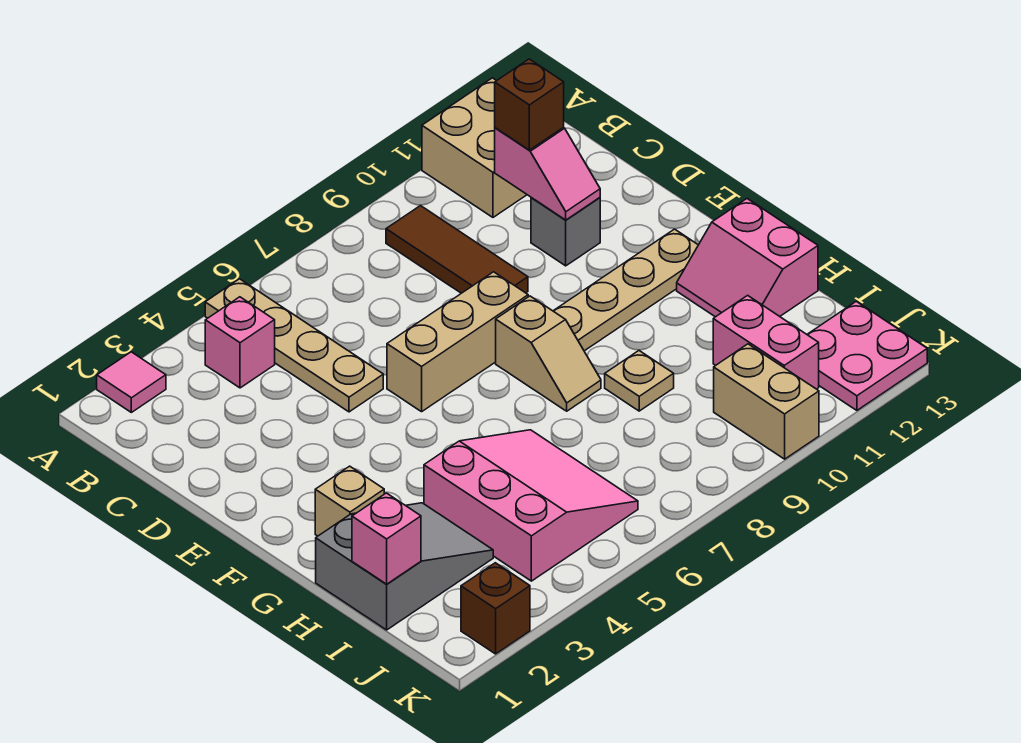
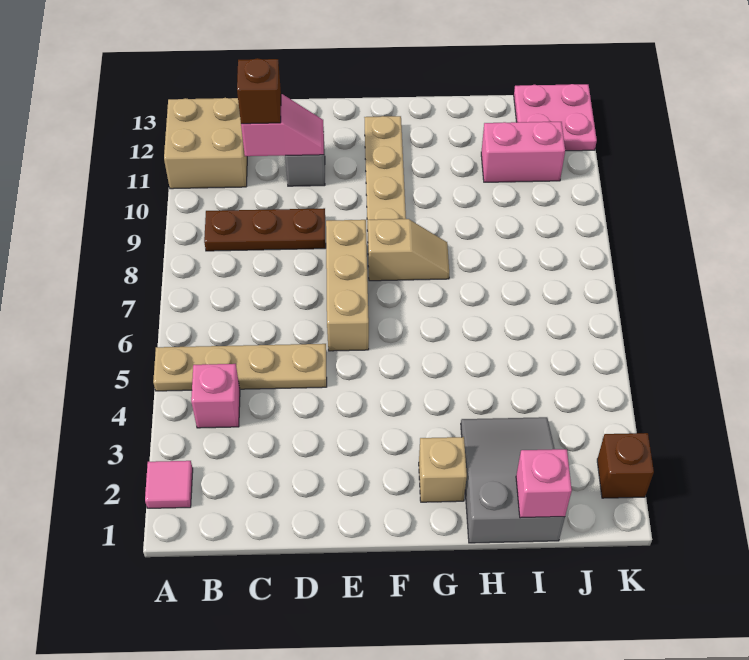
brown 1x3 tile [386,206,528,293] -> brown 1x3 plate [204,208,326,251]
pink 2x2 slope [677,199,818,317] -> none
pink 3x3 slope [424,430,638,581] -> none
tan 1x1 plate [605,351,674,411] -> none
tan 1x2 brick [714,344,819,459] -> none

